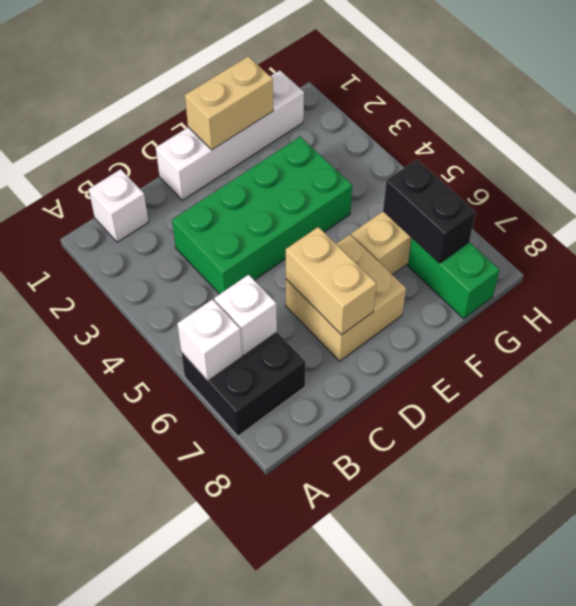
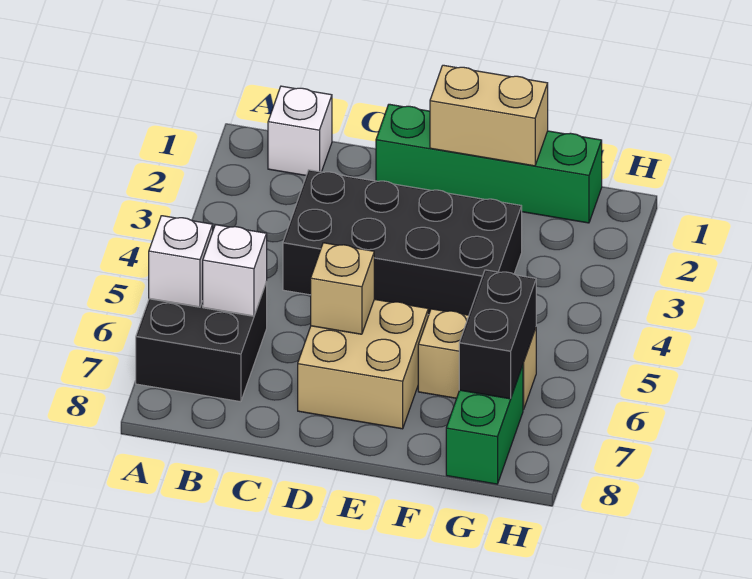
green 2x4 brick [172,137,352,294] -> black 2x4 brick [283,170,522,315]
white 1x4 brick [156,70,304,200] -> green 1x4 brick [376,104,602,223]
tan 1x2 brick [286,227,376,335] -> tan 1x1 brick [311,243,374,334]

